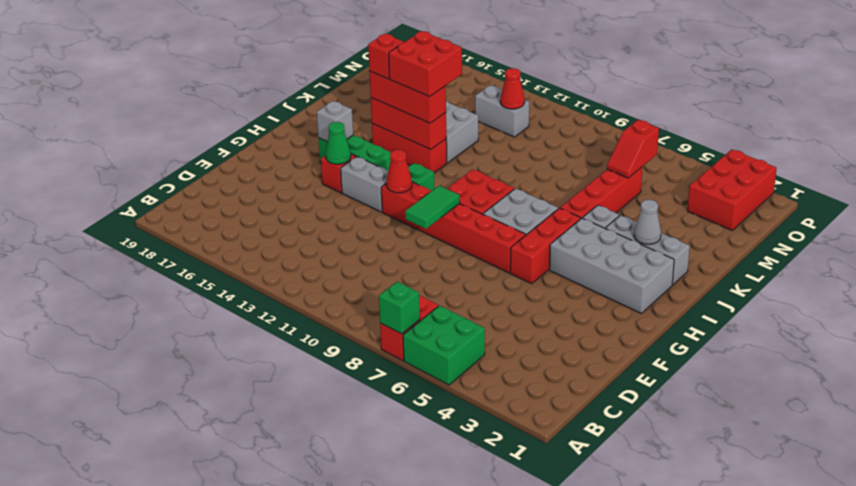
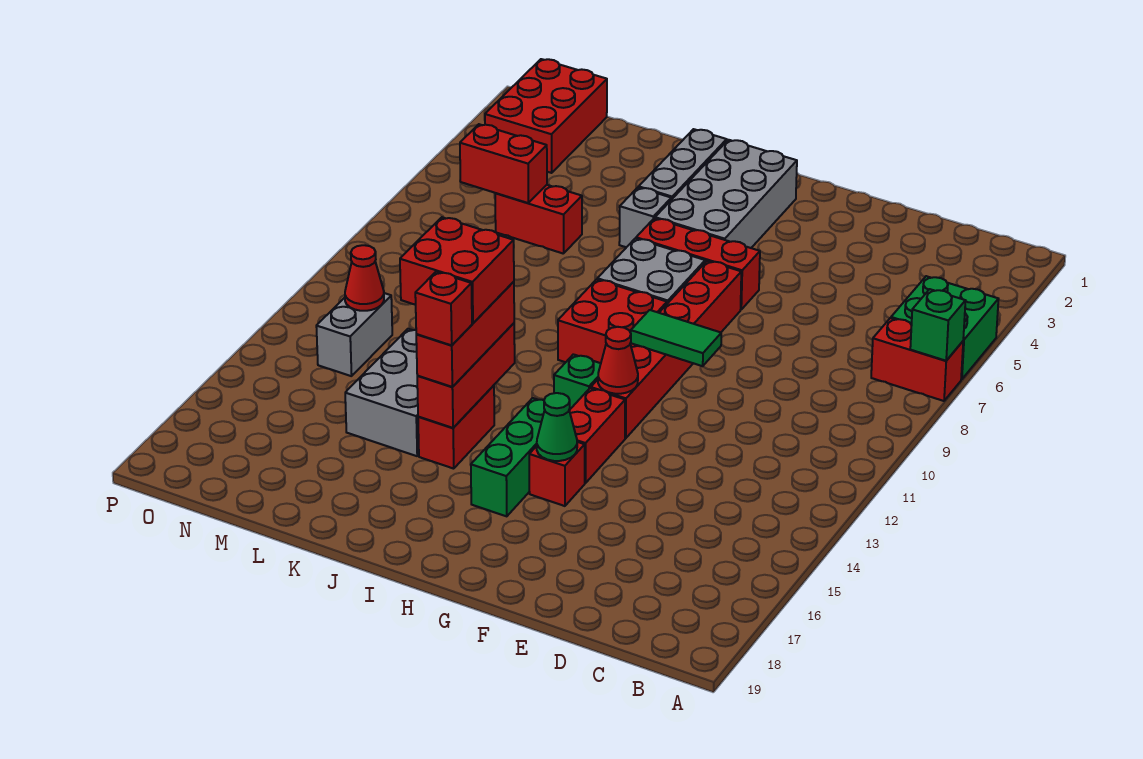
grey 1x2 brick [341,157,388,212] -> red 1x2 brick [569,388,625,483]
grey 1x1 brick [317,101,353,142] -> none
grey 1x1 cone [634,200,661,244] -> none
red 1x4 brick [560,167,642,218] -> red 1x2 brick [495,185,582,254]
red 1x3 brick [372,124,447,173] -> red 1x2 brick [418,385,494,469]
red 1x2 slope [607,120,659,178] -> red 1x2 brick [460,124,547,203]
red 2x3 brick [687,149,777,230] -> red 2x3 brick turned to [485,59,607,173]

